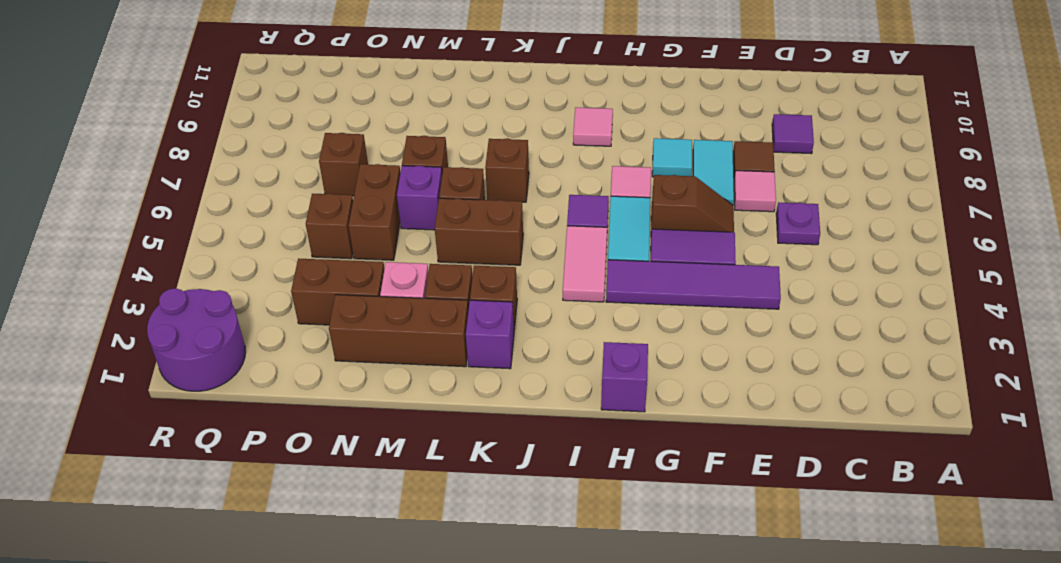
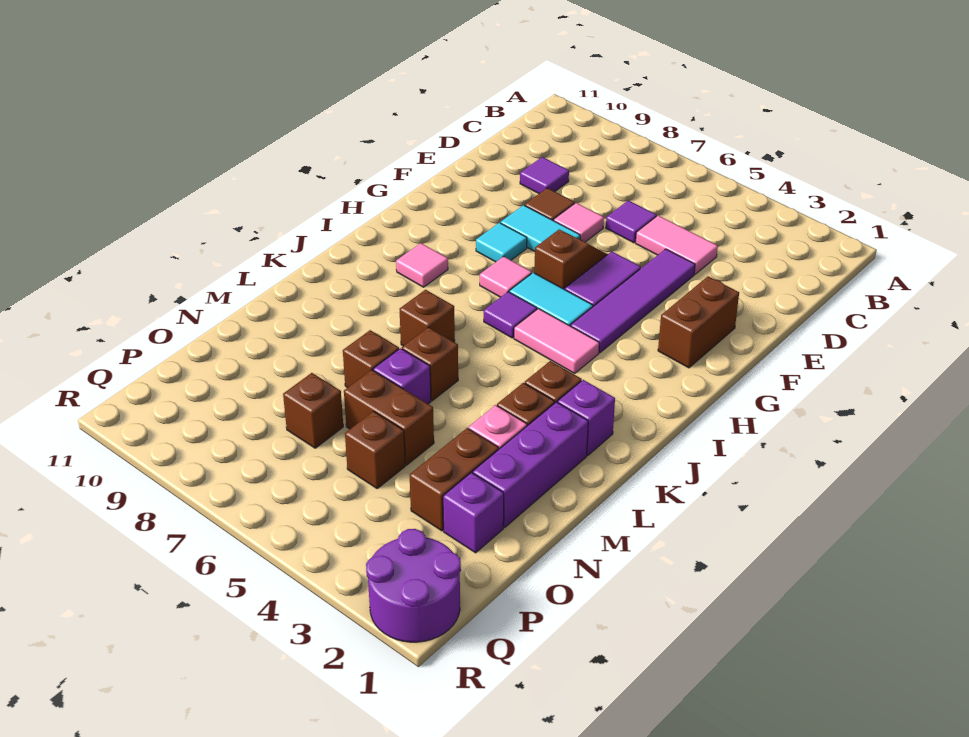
none -> pink 1x2 tile [636,216,718,274]
purple 1x1 plate [776,202,820,245] -> purple 1x1 tile [606,200,657,243]
purple 1x1 brick [601,342,648,412] -> purple 1x1 brick moved to [443,472,504,553]
brown 1x2 brick [435,198,523,265] -> brown 1x2 brick moved to [658,276,739,368]
brown 1x3 brick [329,295,468,367] -> purple 1x3 brick [473,402,588,527]

